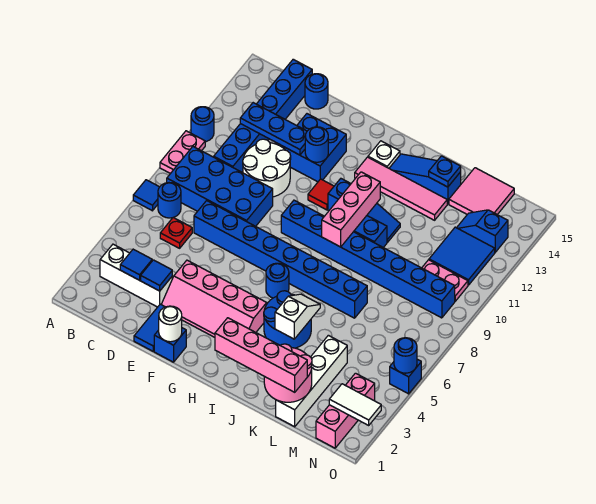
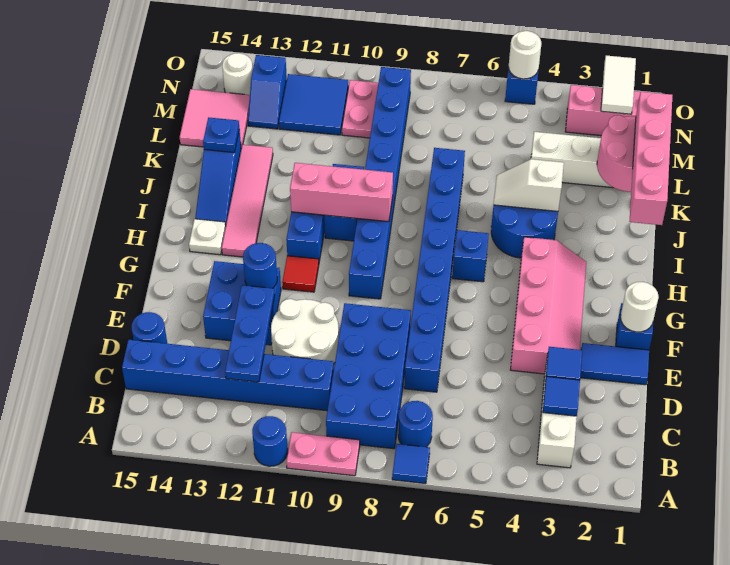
red 1x1 plate [160,217,192,248] -> none
blue 1x1 round brick [266,263,289,298] -> blue 1x1 brick [452,230,489,282]
none -> white 1x1 round brick [222,53,253,95]
blue 1x1 round brick [394,338,417,373] -> white 1x1 round brick [509,31,541,79]

